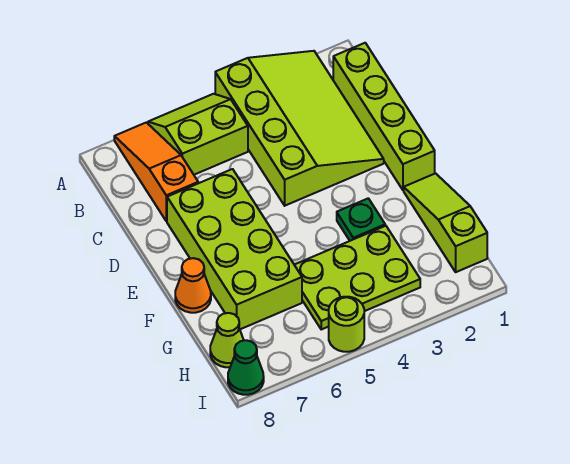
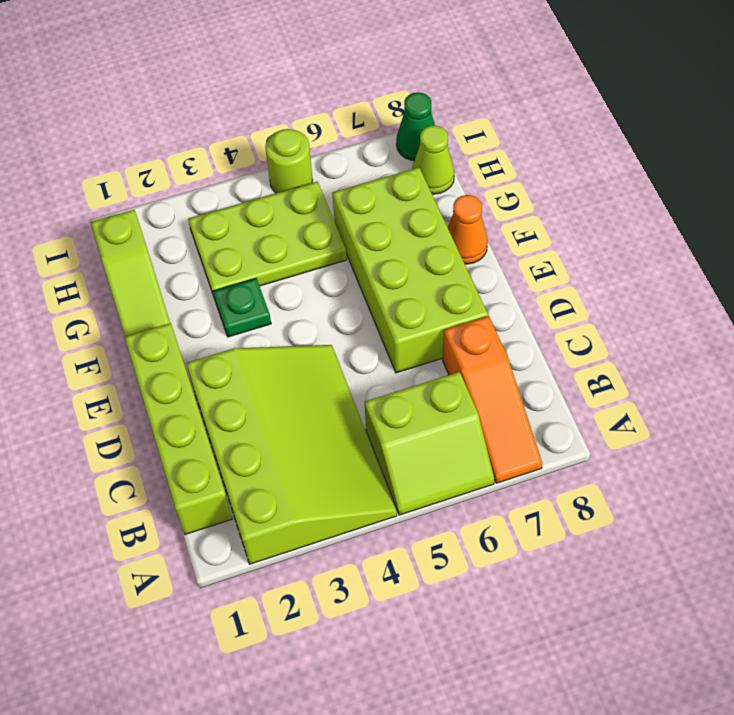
lime 3x4 slope [215,51,384,206] -> lime 3x4 slope turned to [186,345,397,564]

